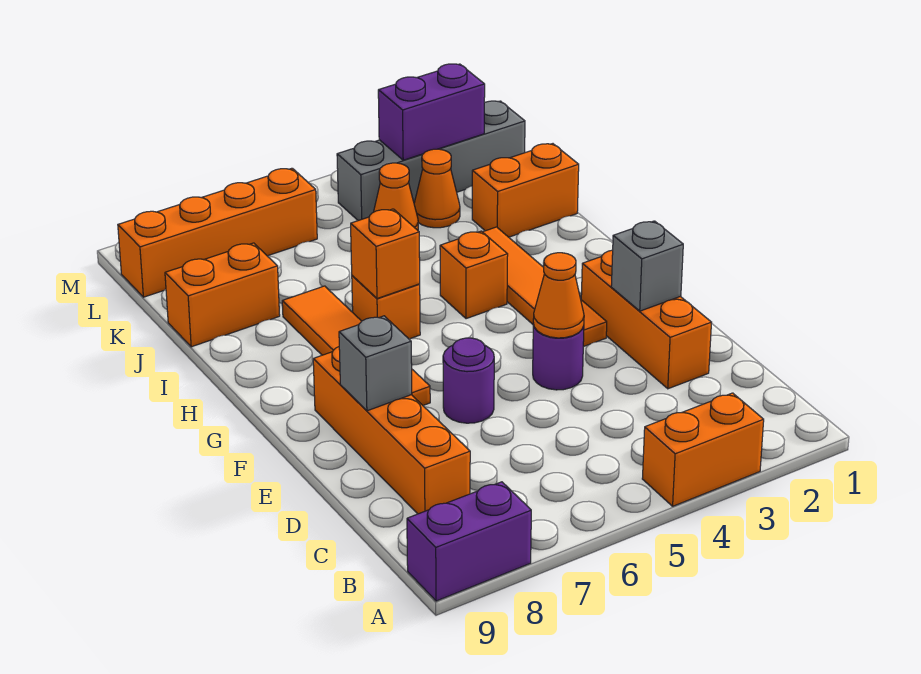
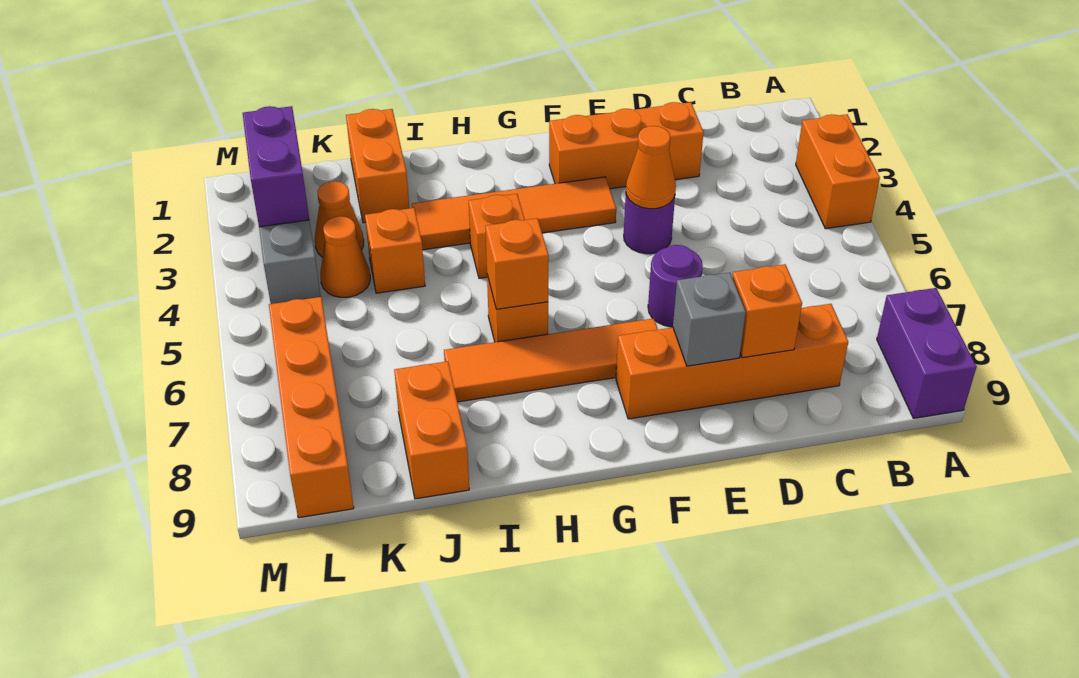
none -> orange 1x1 brick [732,264,802,358]
grey 1x1 brick [611,221,683,311] -> none
none -> orange 1x1 brick [365,208,425,293]

